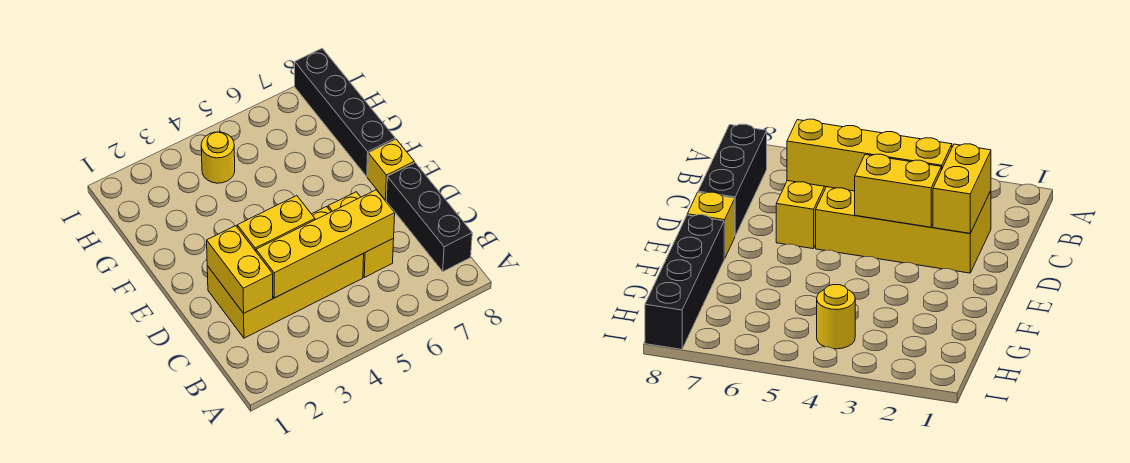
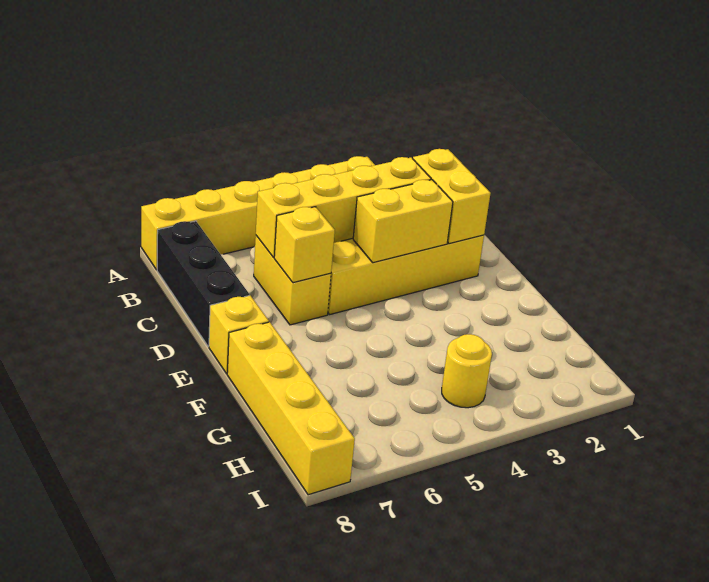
none -> yellow 1x6 brick [141,156,375,270]
none -> yellow 1x1 brick [274,207,335,283]
black 1x4 brick [295,48,395,177] -> yellow 1x4 brick [227,322,355,495]

